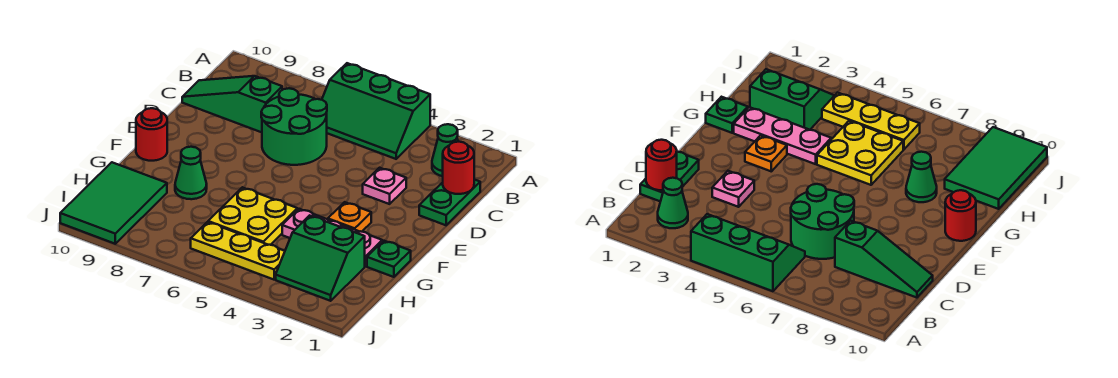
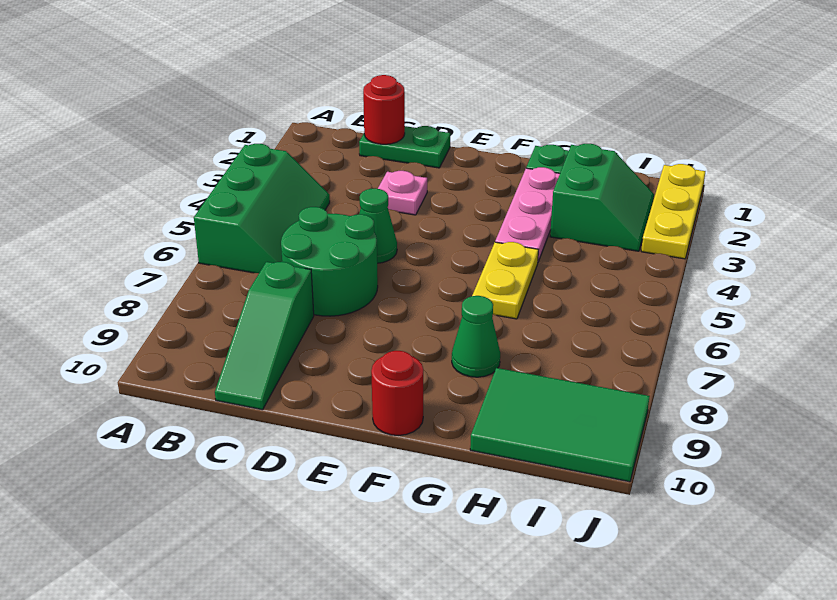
green 1x1 cone [432,124,458,176] -> green 1x1 cone moved to [359,188,397,263]
orange 1x1 plate [328,202,371,232] -> none
yellow 2x2 plate [208,187,297,245] -> yellow 1x2 plate [472,242,538,319]
yellow 1x3 plate [191,222,285,280] -> yellow 1x3 plate moved to [641,164,705,259]

